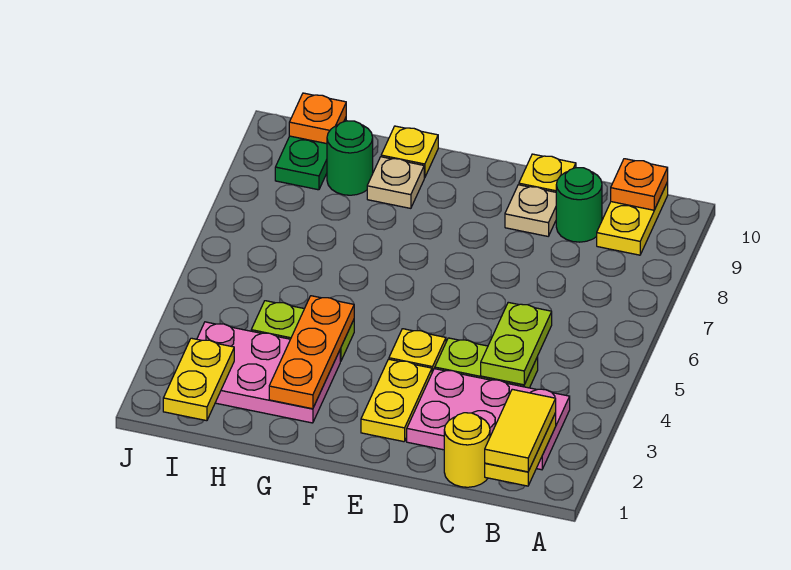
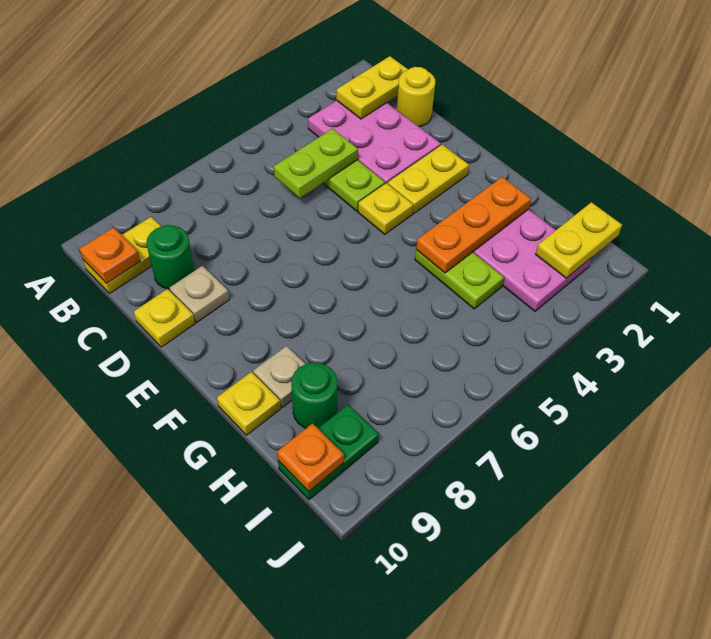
yellow 1x2 tile [485,389,556,472] -> none

